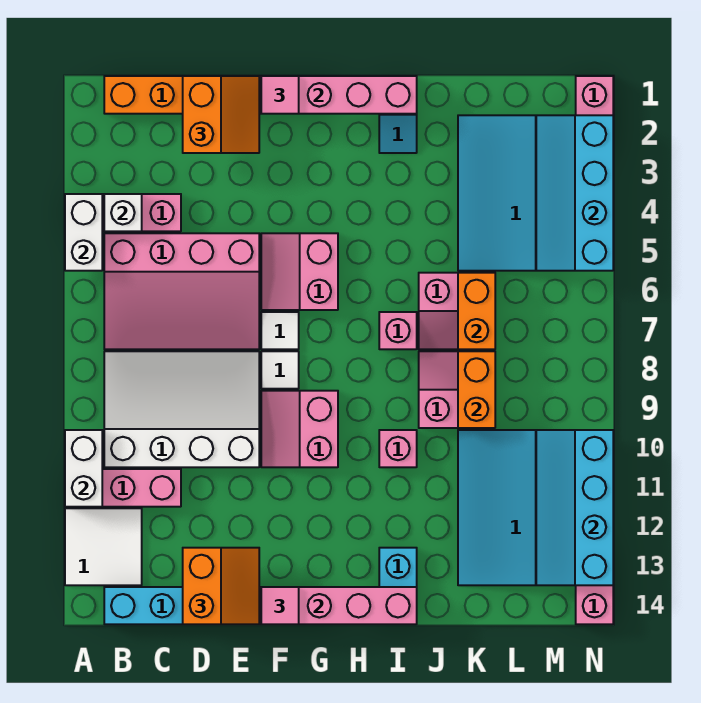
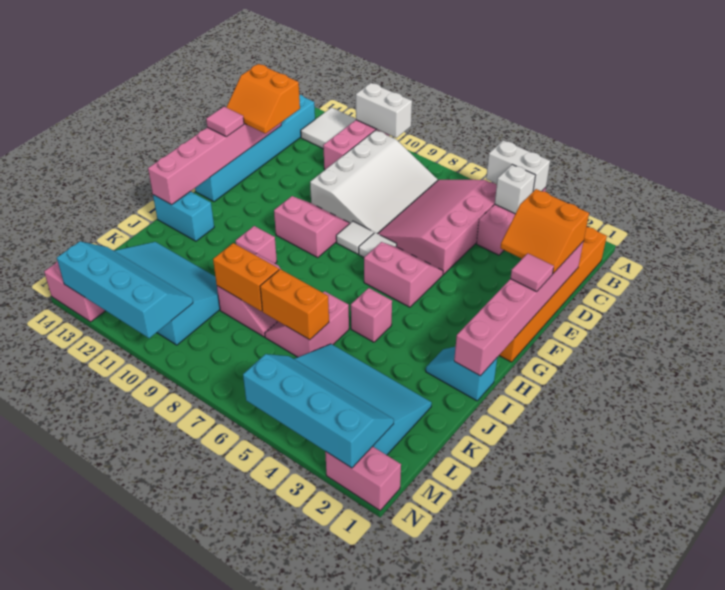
pink 1x1 brick [379,312,417,349] -> pink 1x1 brick moved to [351,288,392,342]

